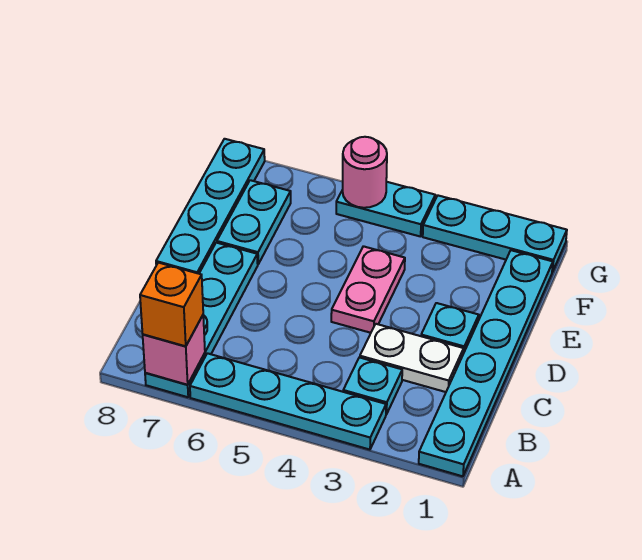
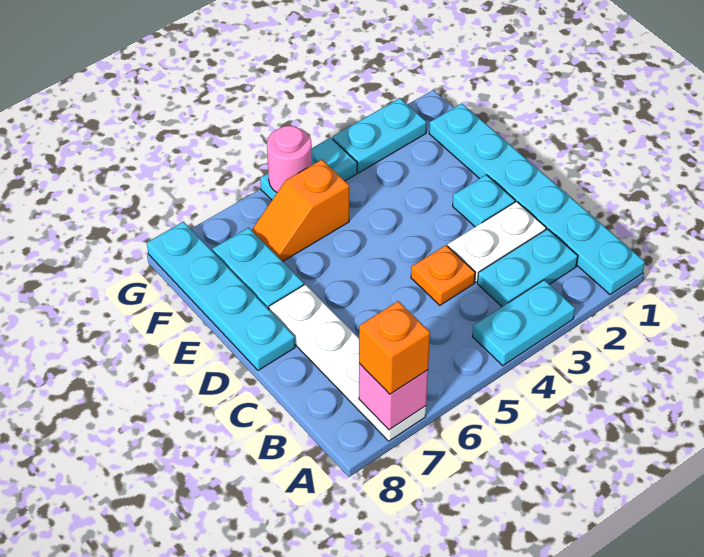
cyan 1x4 plate [190,353,386,450] -> cyan 1x2 plate [472,280,575,366]
cyan 1x4 plate [145,243,258,397] -> white 1x4 plate [269,284,426,441]
cyan 1x1 plate [343,357,402,414] -> cyan 1x2 plate [478,229,578,307]
none -> orange 1x1 plate [411,245,475,305]
pink 1x2 plate [331,246,405,333] -> none
none -> orange 1x2 slope [252,160,349,261]
cyan 1x3 plate [423,196,567,272] -> cyan 1x2 plate [332,98,427,173]

